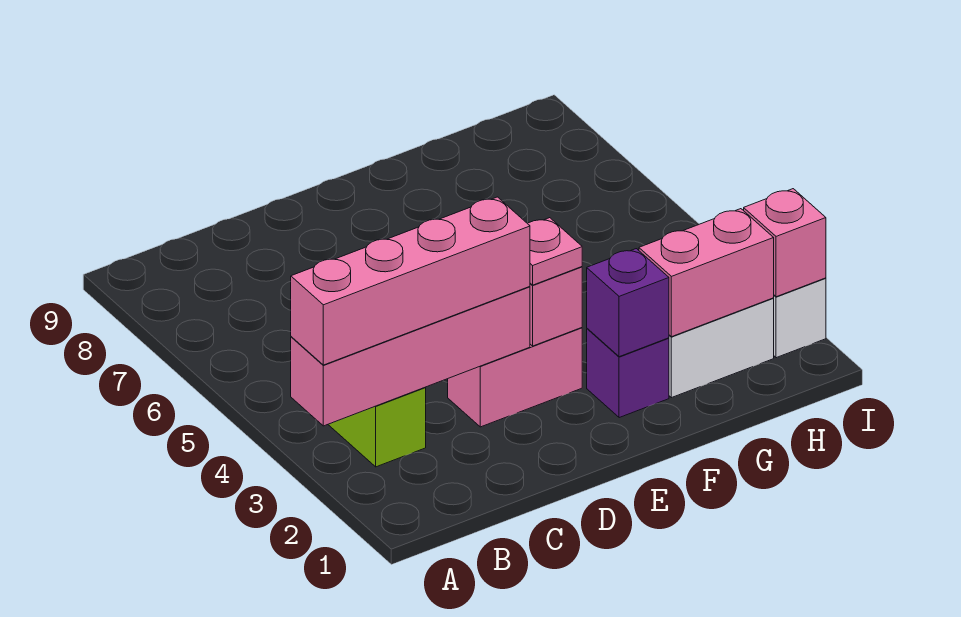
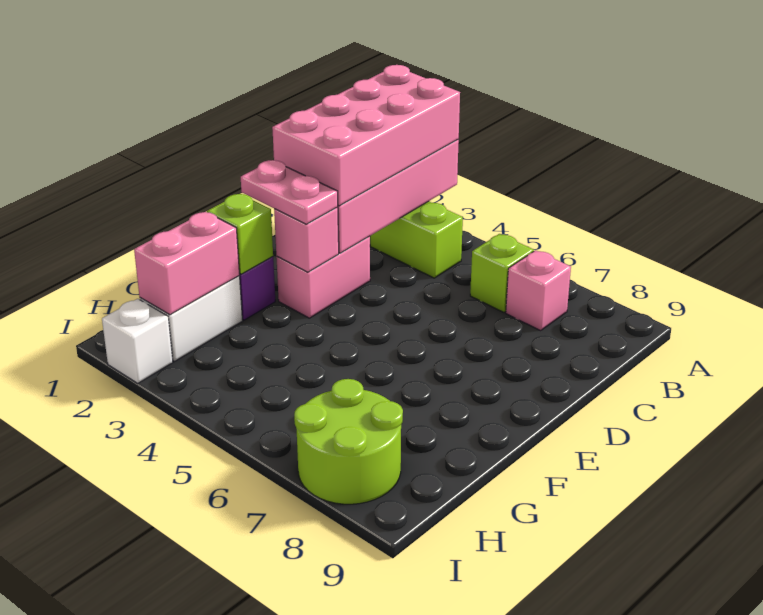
pink 1x4 brick [291,197,530,365] -> pink 2x4 brick [272,65,460,206]
none -> lime 1x1 brick [470,234,534,312]
pink 1x1 plate [528,218,582,285] -> pink 1x2 plate [241,160,338,224]
purple 1x1 brick [587,249,669,357] -> lime 1x1 brick [207,194,273,274]
none -> lime 2x2 round brick [294,379,403,504]
pink 1x1 brick [744,189,826,297] -> pink 1x1 brick moved to [506,250,571,331]

